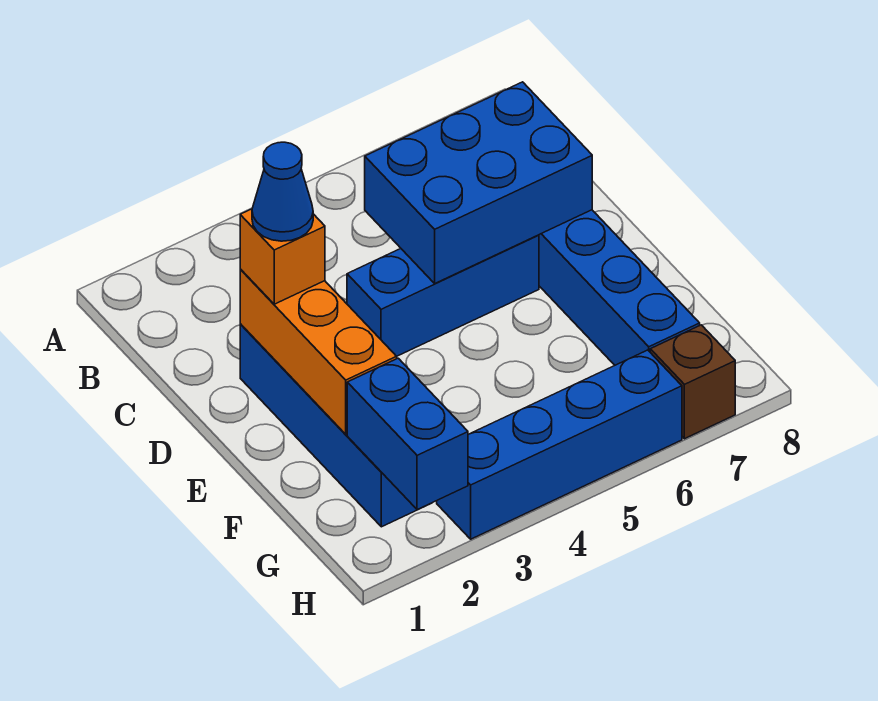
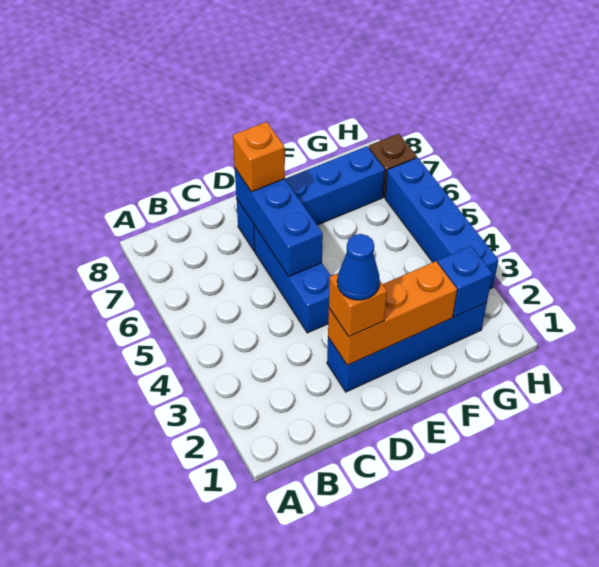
blue 2x3 brick [365,82,592,283] -> blue 1x3 brick [235,169,323,276]
none -> orange 1x1 brick [233,122,285,192]
blue 1x2 brick [347,358,468,510] -> blue 1x1 brick [437,246,492,317]

